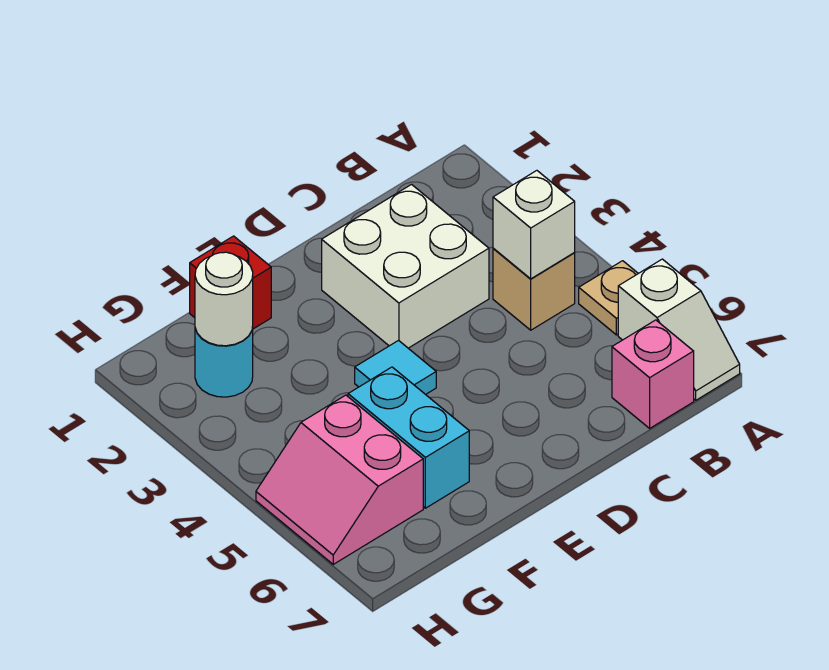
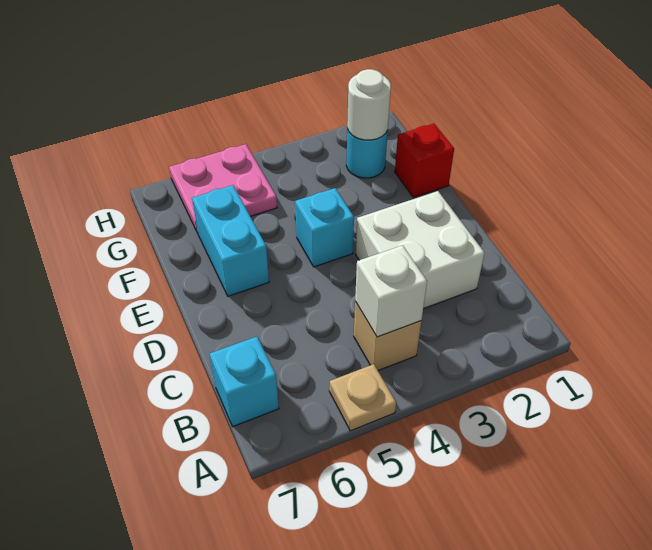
white 1x2 slope [618,259,740,400] -> none
pink 1x1 brick [612,320,694,428] -> cyan 1x1 brick [210,337,279,426]
cyan 1x1 tile [355,341,436,395] -> cyan 1x1 brick [295,188,354,267]
cyan 1x2 brick [348,367,469,508] -> cyan 1x2 brick turned to [192,185,269,296]
pink 2x2 slope [256,395,423,564] -> pink 2x2 plate [169,144,277,233]

